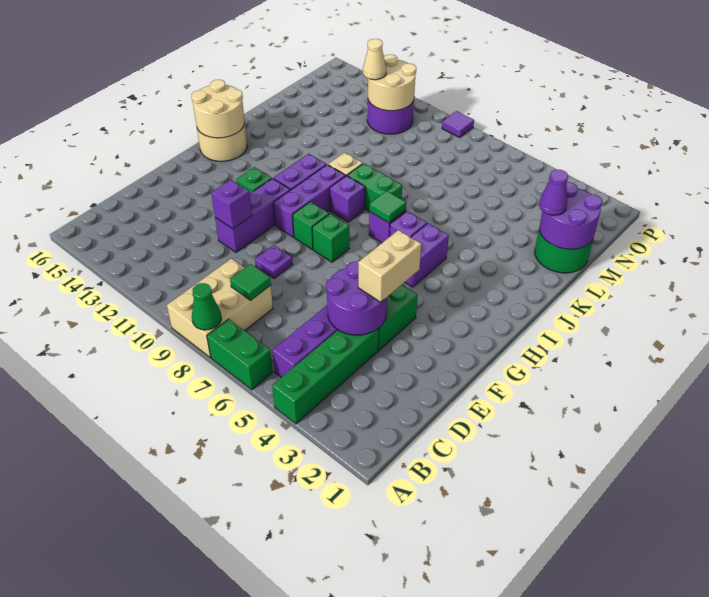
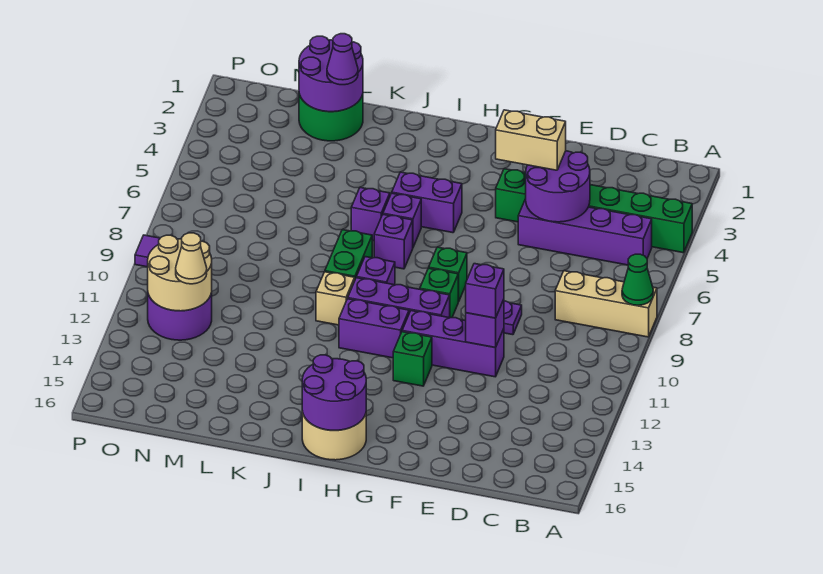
green 1x2 brick [207,319,273,390] -> none
tan 2x3 brick [167,258,273,358] -> tan 1x3 brick [555,271,657,337]
green 1x1 tile [230,264,271,300] -> none
none -> purple 1x1 brick [466,264,504,318]
tan 2x2 round brick [191,80,245,138] -> purple 2x2 round brick [302,355,366,430]
green 1x1 tile [369,191,406,223] -> none
none -> purple 1x1 brick [351,188,390,241]

